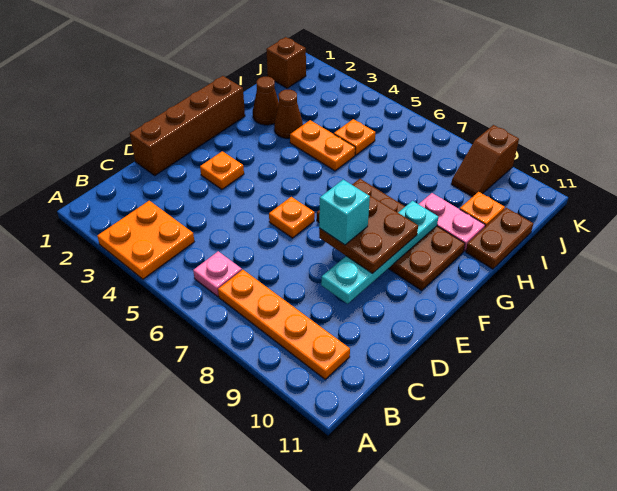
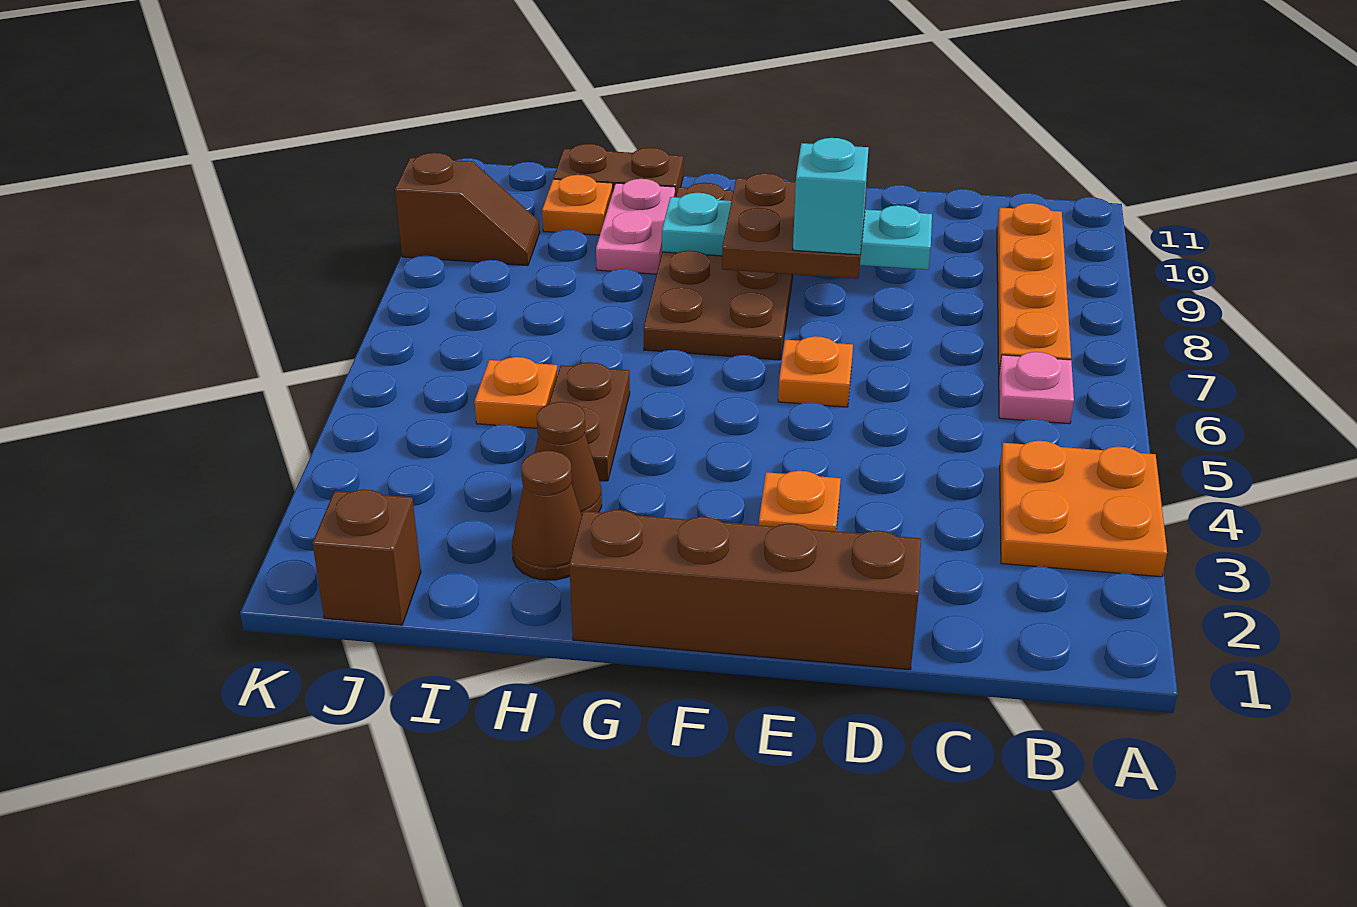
orange 1x2 plate [290,120,355,171] -> brown 1x2 plate [534,362,630,481]

